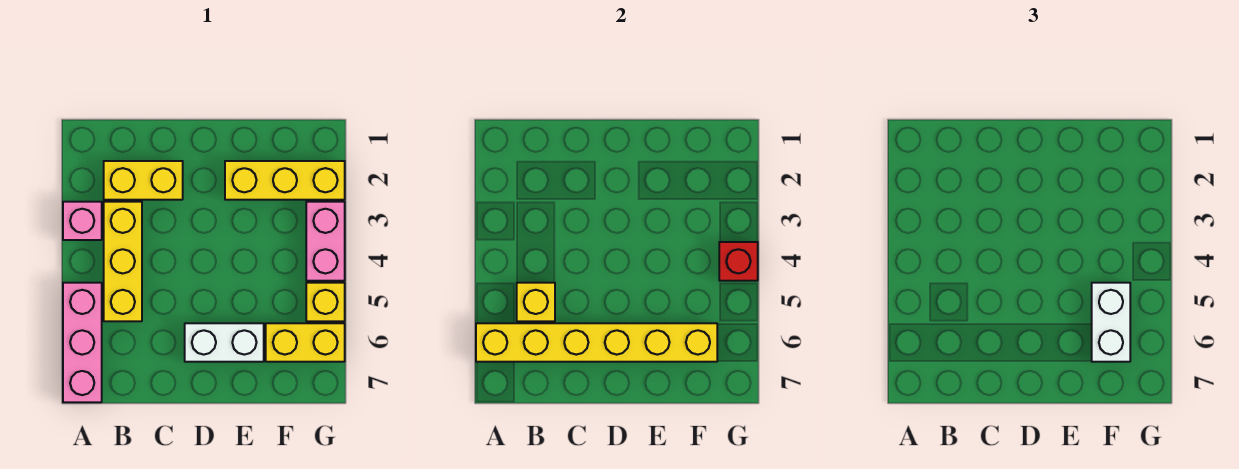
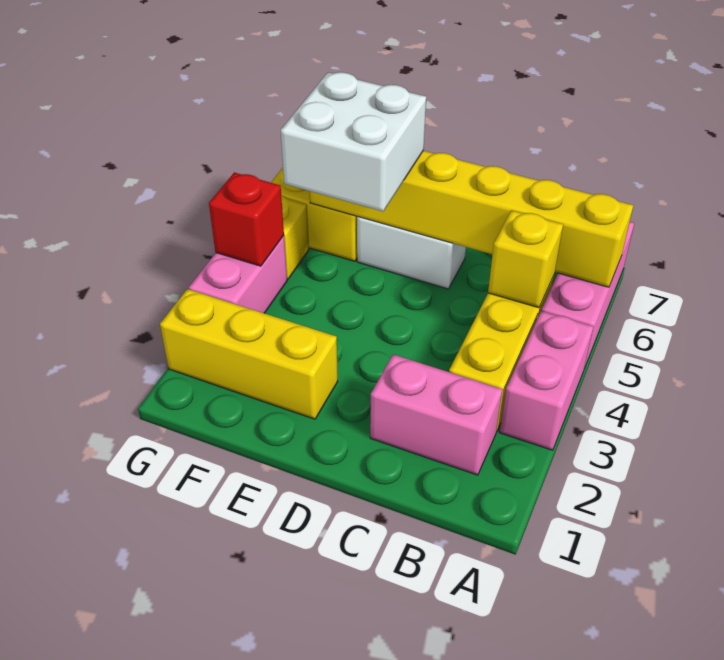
pink 1x1 brick [63,202,102,240] -> pink 1x2 brick [500,311,593,450]
yellow 1x2 brick [104,161,183,200] -> pink 1x2 brick [370,354,502,475]
white 1x2 brick [1092,283,1130,362] -> white 2x2 brick [281,72,426,211]

